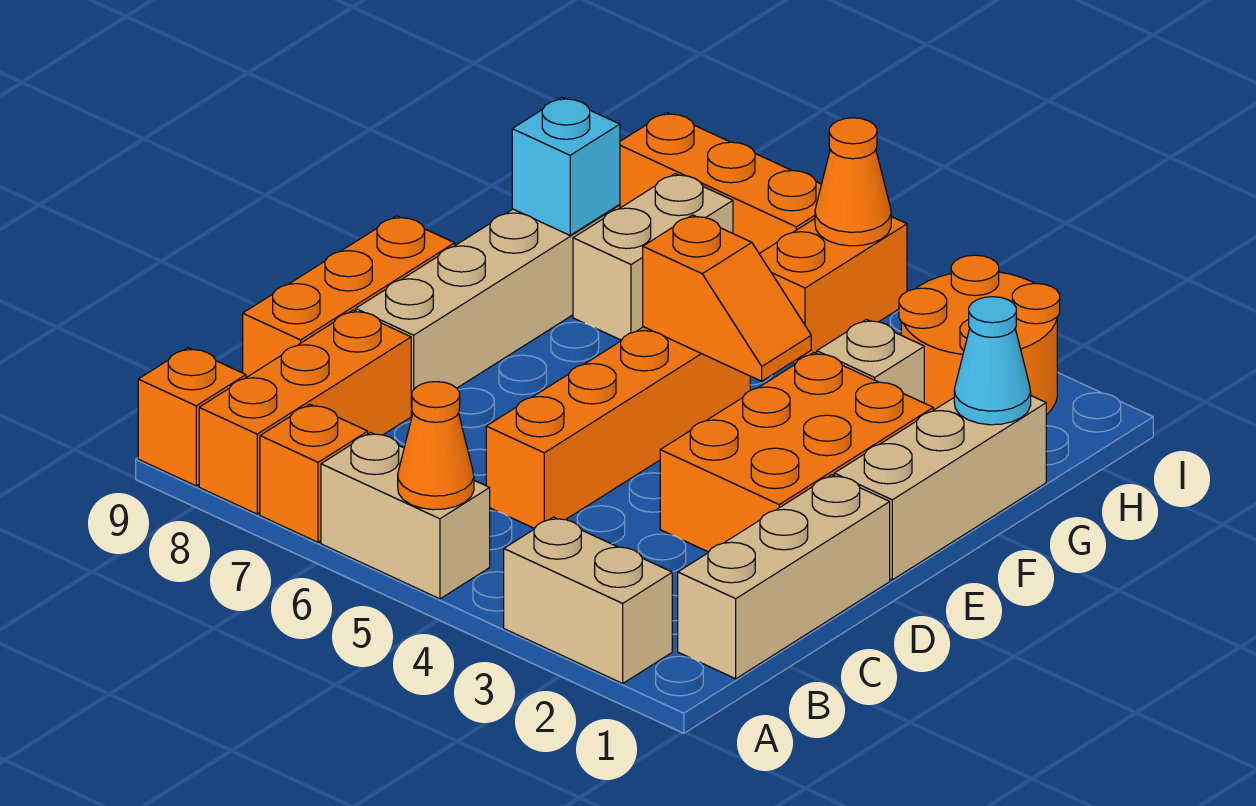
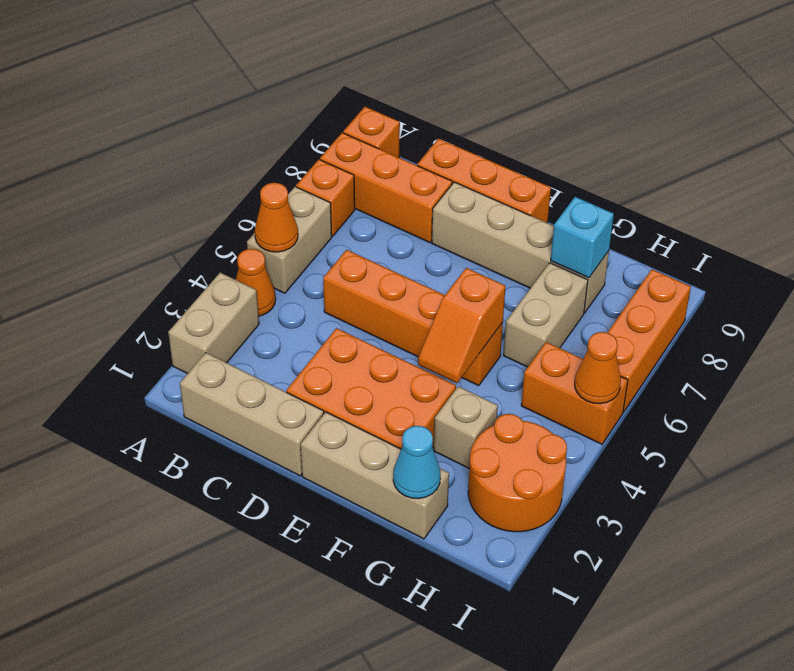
none -> orange 1x1 cone [236,249,276,316]
tan 1x2 brick [573,174,733,340] -> tan 1x2 brick turned to [503,263,588,367]

